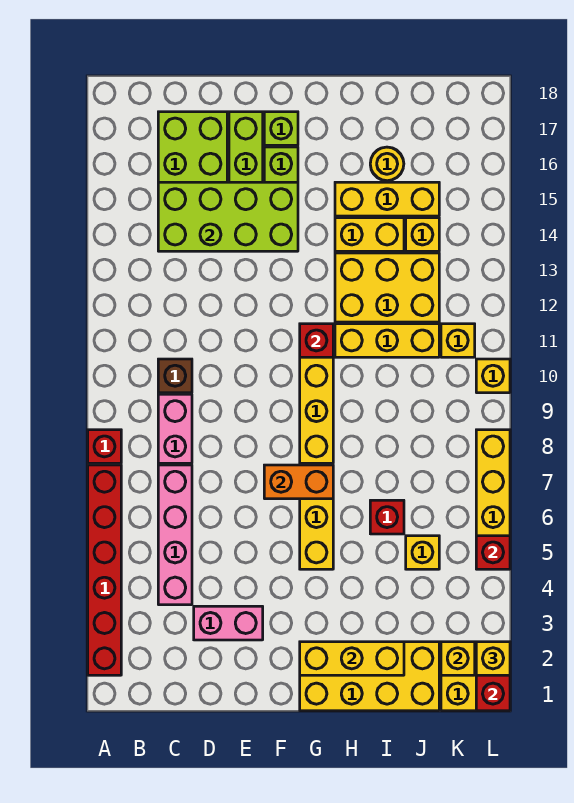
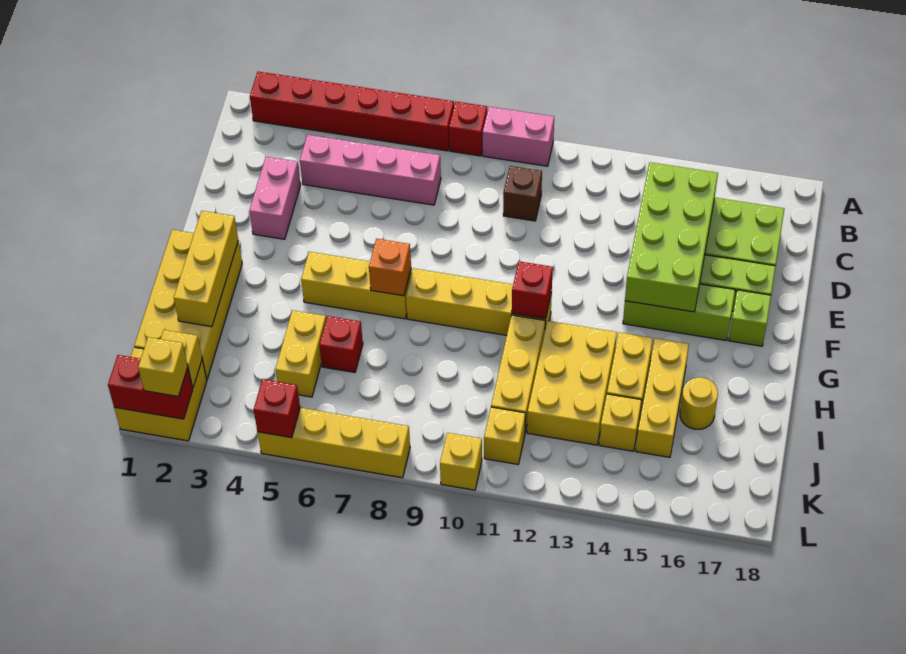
pink 1x2 brick [158,394,192,463] -> pink 1x2 brick moved to [483,107,554,166]
orange 1x2 brick [264,465,333,499] -> orange 1x1 brick [369,239,411,296]
yellow 1x1 brick [406,536,439,569] -> yellow 1x2 brick [275,310,326,397]

